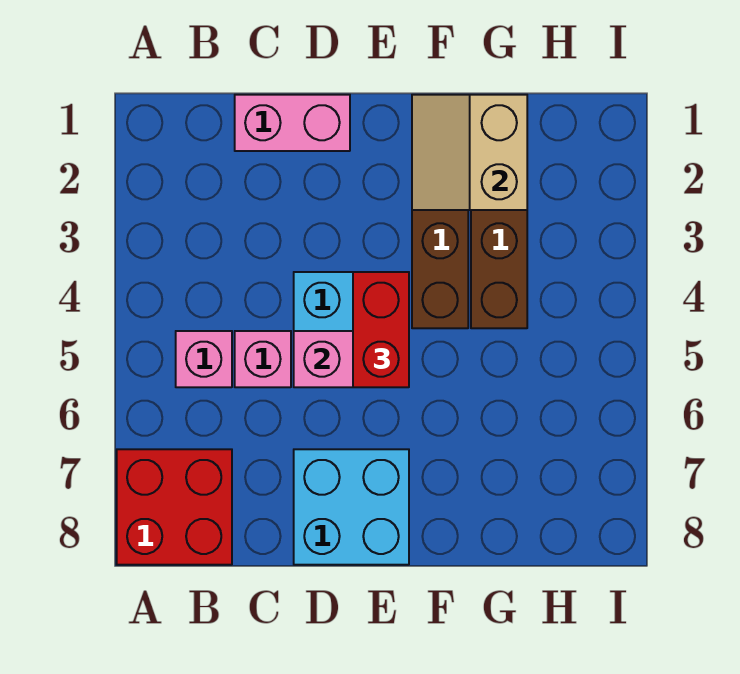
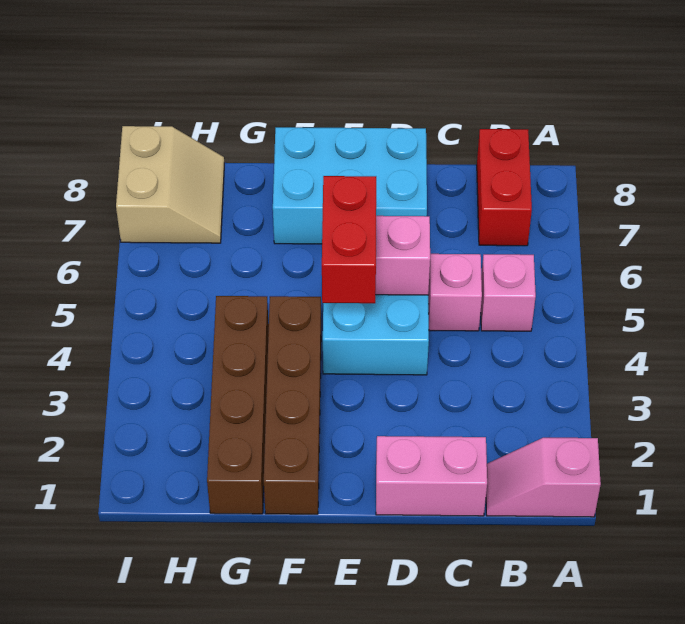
none -> pink 1x2 slope [486,438,601,517]
red 2x2 brick [117,449,232,565] -> red 1x2 brick [477,129,532,246]
cyan 2x2 brick [294,449,409,565] -> cyan 2x3 brick [273,127,427,244]
tan 2x2 slope [412,95,527,210] -> tan 2x2 slope moved to [116,126,224,243]

